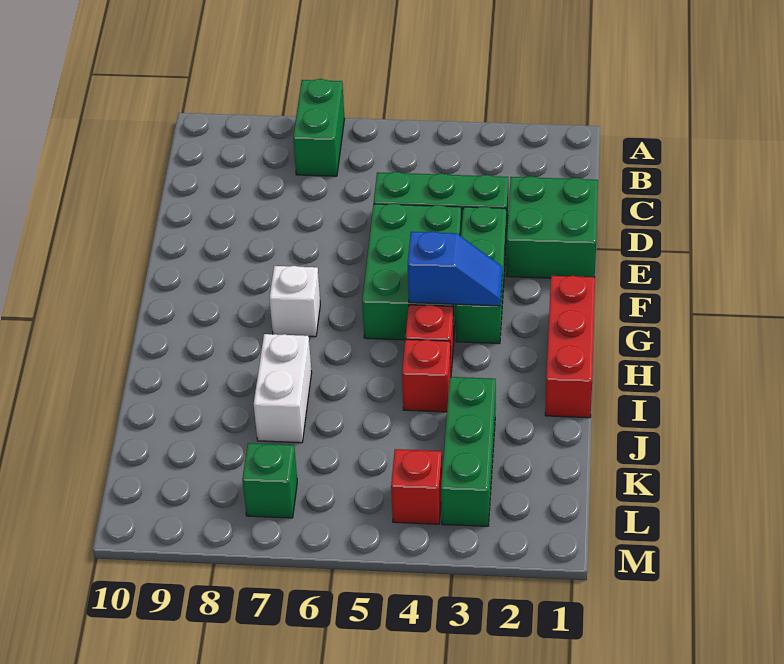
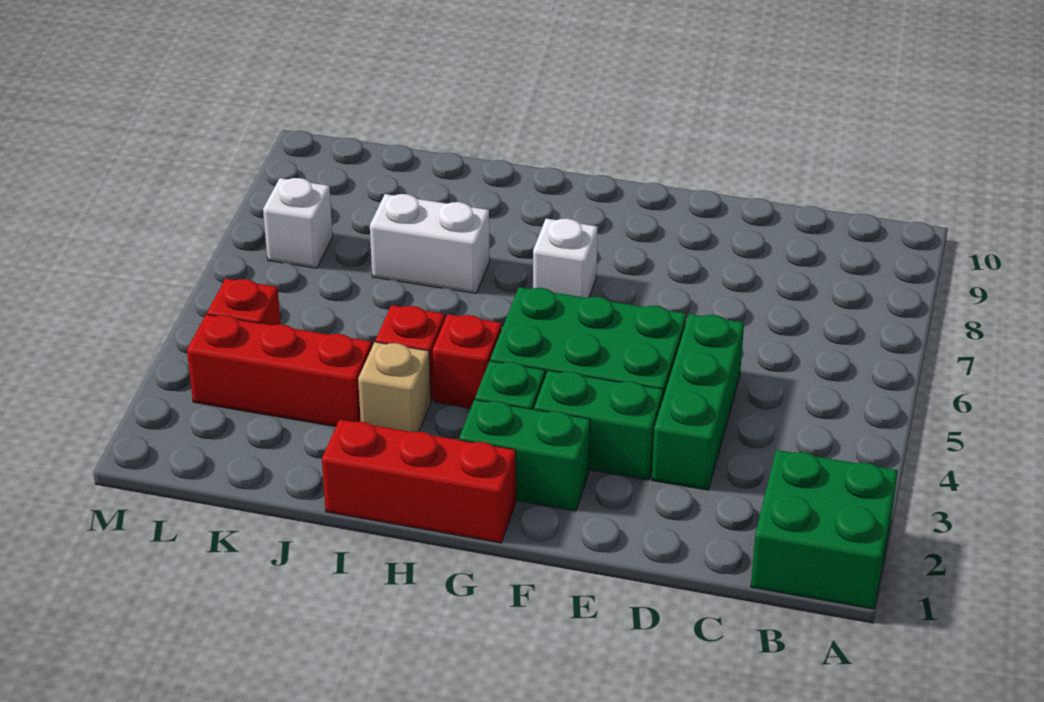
green 1x2 brick [293,79,345,176] -> green 1x2 brick moved to [459,400,590,511]
green 2x2 brick [506,176,598,278] -> green 2x2 brick moved to [751,450,898,609]
blue 1x2 slope [408,231,502,306] -> none
none -> tan 1x1 brick [358,342,431,432]
green 1x3 brick [441,377,496,526] -> red 1x3 brick [187,314,372,427]
green 1x1 brick [242,443,297,518] -> white 1x1 brick [263,178,333,268]

